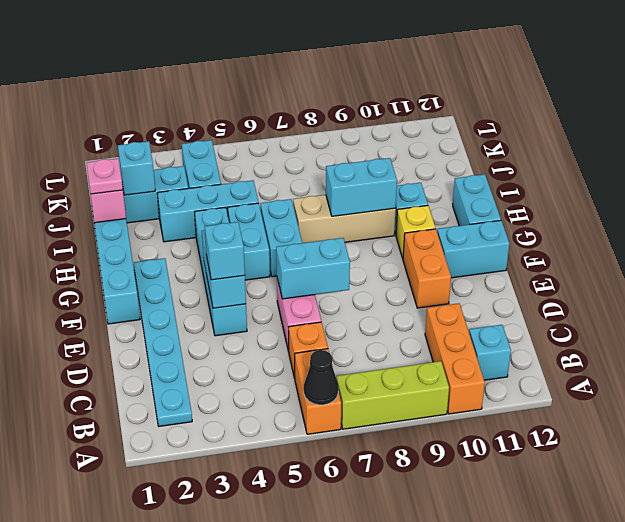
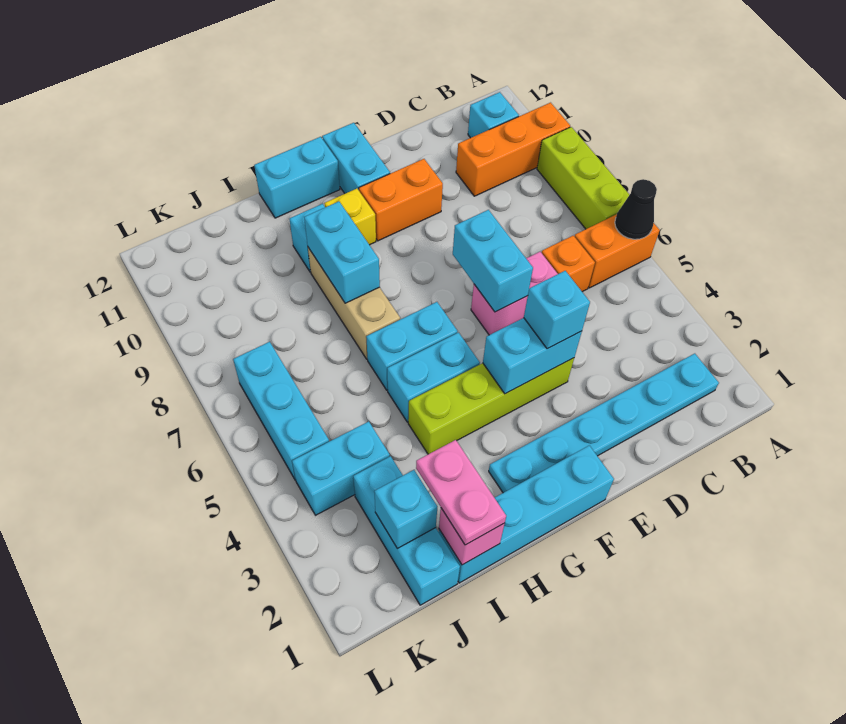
cyan 1x4 brick [195,207,247,336] -> lime 1x4 brick [408,358,574,454]
pink 1x1 plate [86,158,123,194] -> pink 1x2 plate [416,440,506,545]
cyan 1x3 brick [157,180,259,242] -> cyan 1x3 brick moved to [233,342,329,480]

